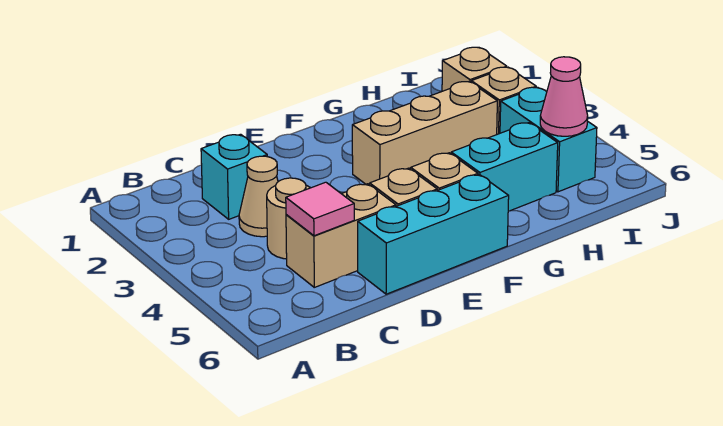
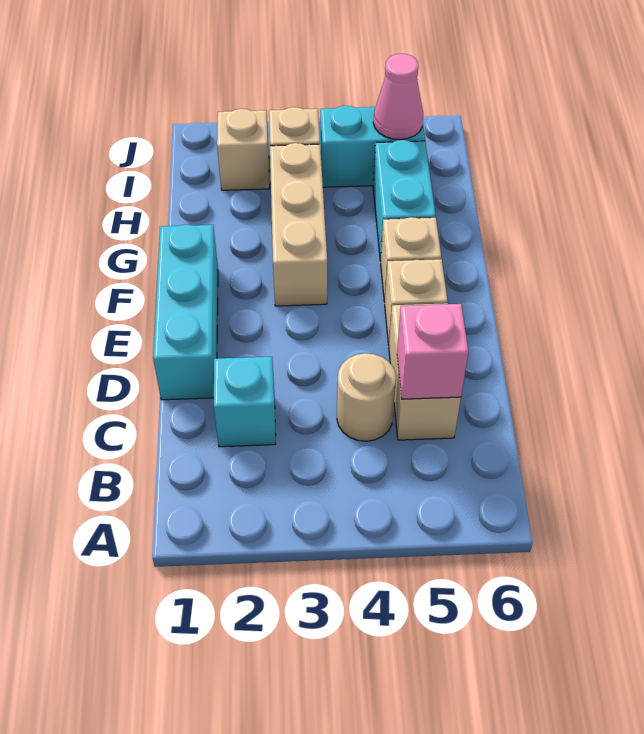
tan 1x1 cone [239,156,278,237] -> none
pink 1x1 tile [286,182,354,236] -> pink 1x1 brick [397,304,469,399]
cyan 1x3 brick [358,174,509,294] -> cyan 1x3 brick moved to [153,225,218,400]

